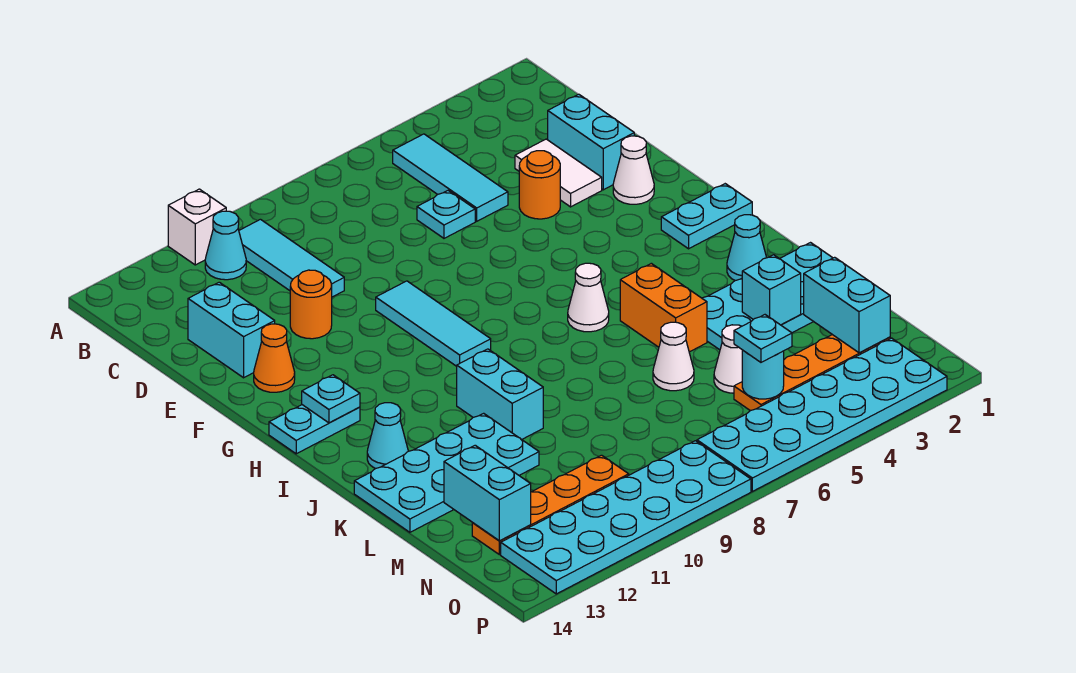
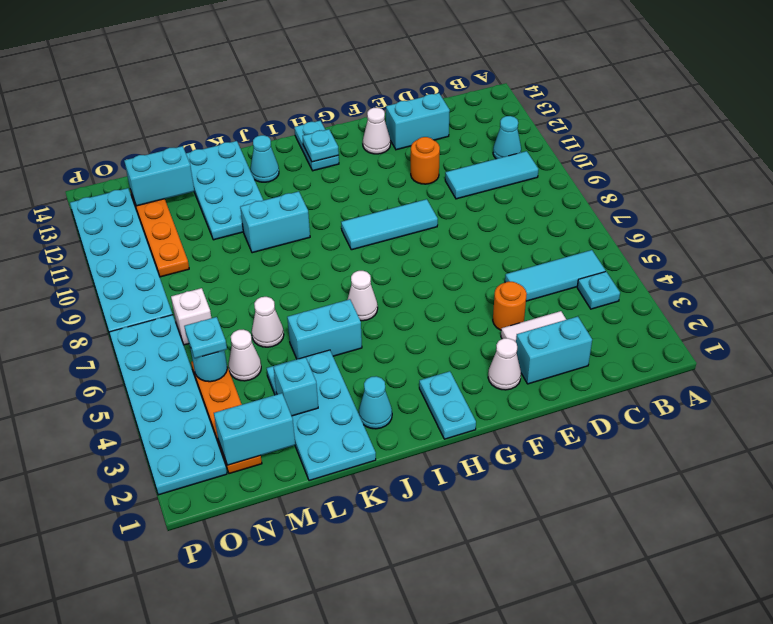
white 1x1 brick [168,189,226,265] -> white 1x1 brick moved to [171,288,211,345]
cyan 1x1 plate [417,191,475,238] -> cyan 1x1 plate moved to [577,272,620,309]
orange 1x1 cone [254,324,295,392] -> white 1x1 cone [363,108,391,154]
orange 1x2 brick [620,263,707,352] -> cyan 1x2 brick [287,299,362,359]

